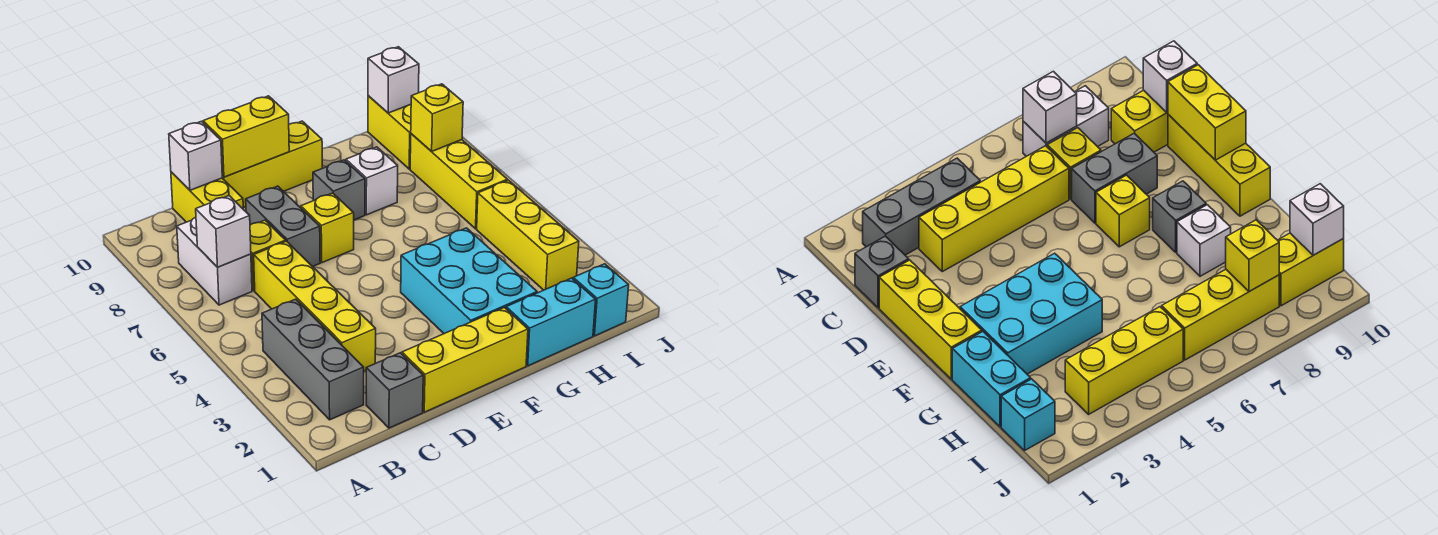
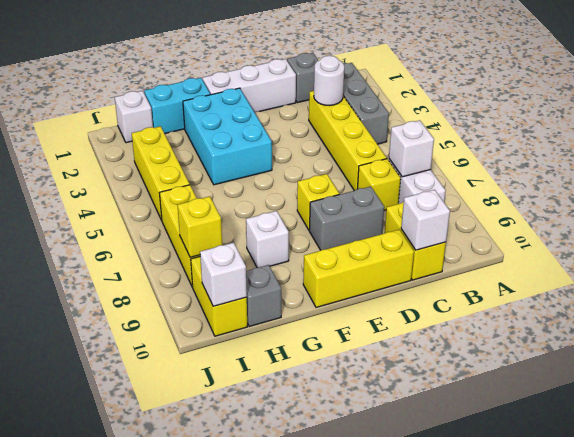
none -> white 1x1 round brick [314,56,344,106]
yellow 1x3 brick [402,308,528,412] -> white 1x3 brick [203,59,296,112]
grey 1x2 brick [246,186,320,267] -> grey 1x2 brick turned to [309,187,384,250]
yellow 1x2 brick [203,96,289,177] -> none
grey 1x1 brick [313,160,365,220] -> grey 1x1 brick moved to [246,265,281,327]
cyan 1x1 brick [573,264,629,336] -> white 1x1 brick [115,91,153,143]

